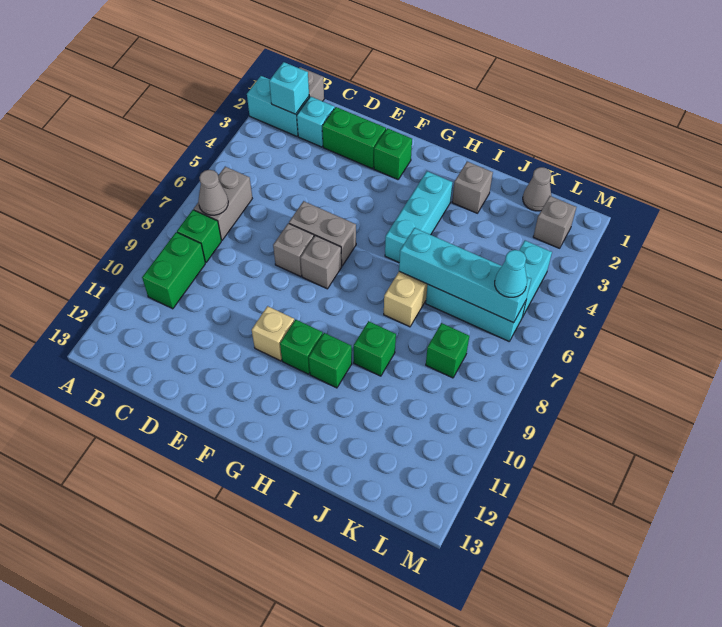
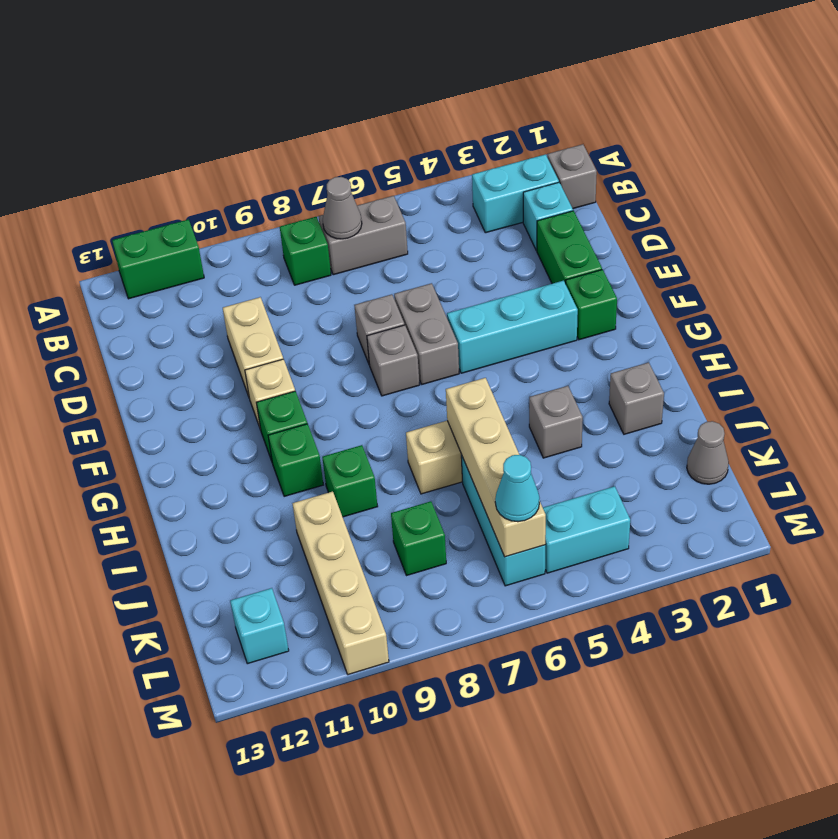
cyan 1x2 brick [247,76,309,136] -> cyan 1x2 brick turned to [472,154,559,233]
cyan 1x1 brick [269,62,309,114] -> cyan 1x1 brick moved to [230,588,289,664]
green 1x2 brick [142,232,205,309] -> green 1x2 brick moved to [112,219,204,299]
none -> tan 1x2 brick [223,297,283,397]
cyan 1x3 brick [385,171,452,262] -> cyan 1x3 brick moved to [447,281,578,373]
cyan 1x4 brick [399,228,531,323] -> tan 1x4 brick [446,378,546,557]
none -> tan 1x4 brick [292,491,389,675]
grey 1x1 brick [533,196,576,248] -> grey 1x1 brick moved to [529,386,583,458]

